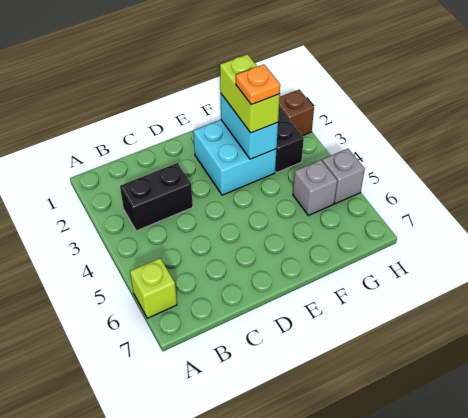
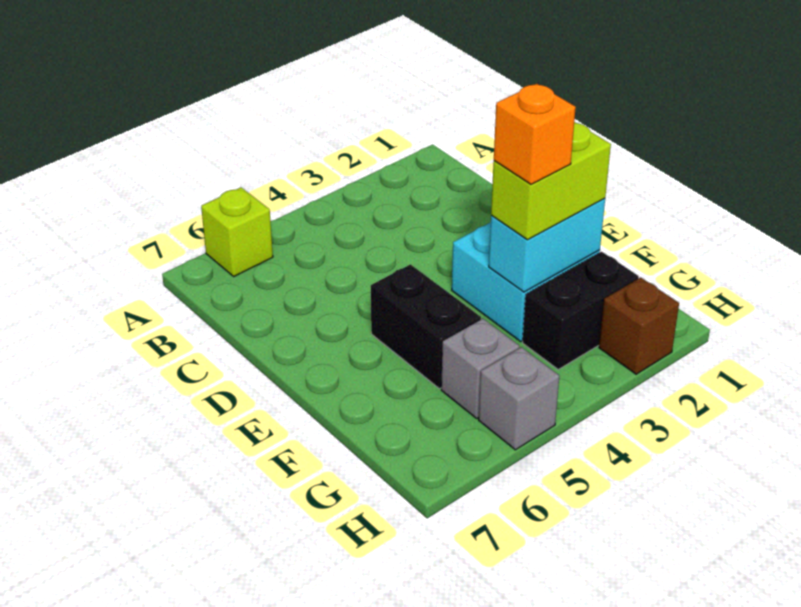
black 1x2 brick [120,163,193,231] -> black 1x2 brick moved to [371,264,481,389]
orange 1x1 plate [236,64,280,105] -> orange 1x1 brick [494,84,576,184]

